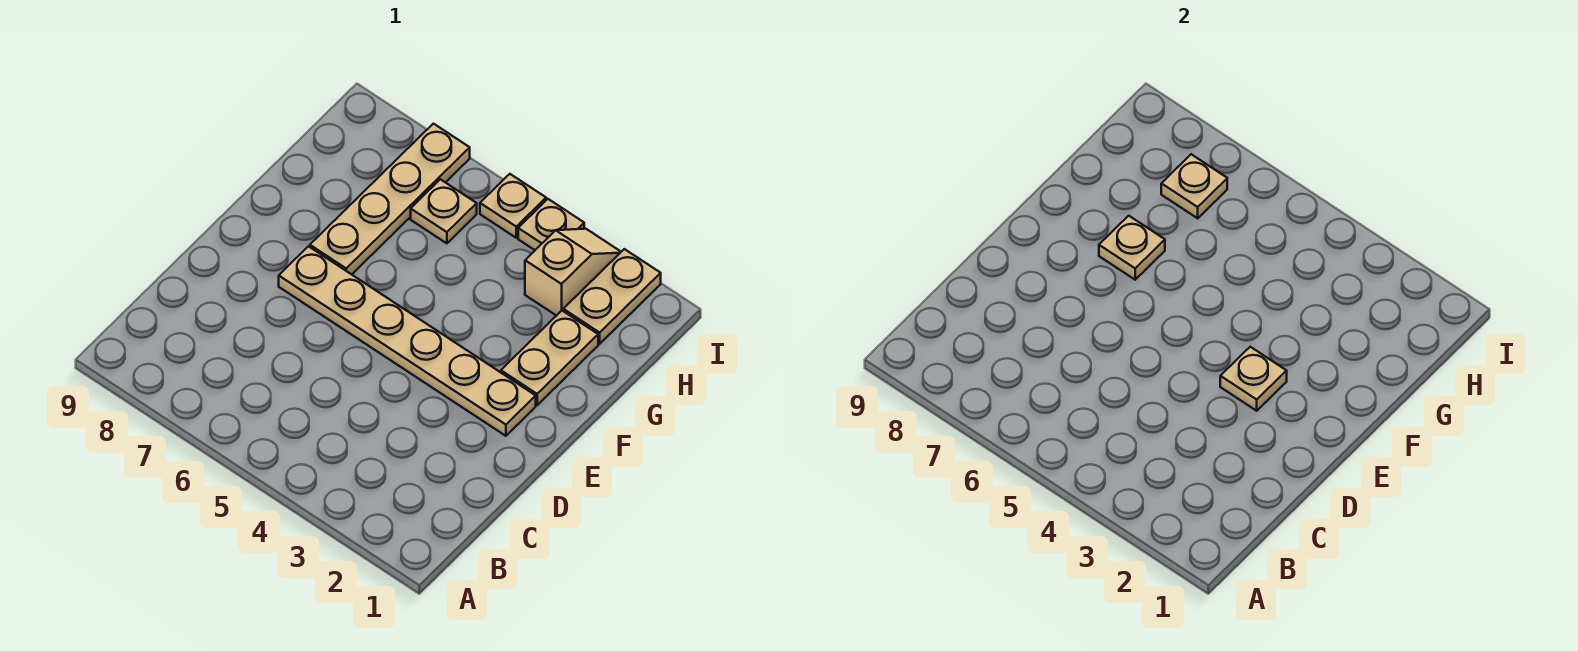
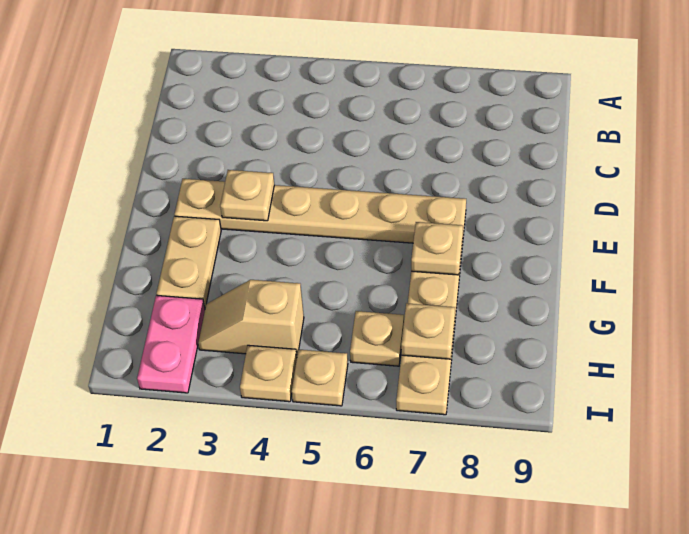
tan 1x2 plate [563,249,661,344] -> pink 1x2 plate [137,295,205,393]
tan 1x2 slope [525,229,621,316] -> tan 1x2 slope turned to [198,280,304,355]

